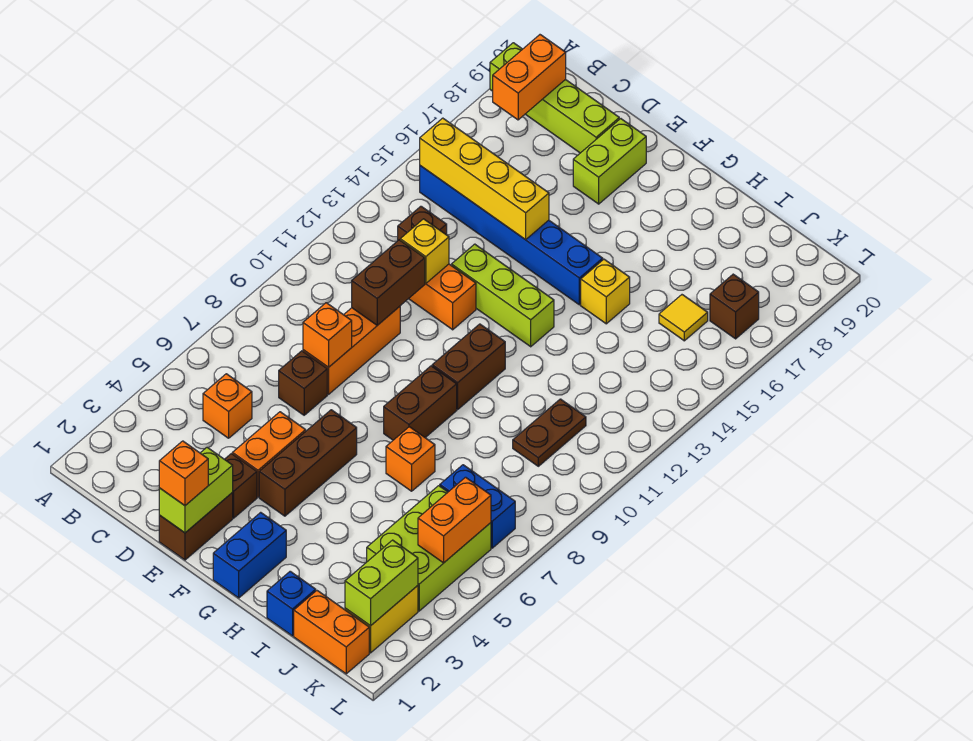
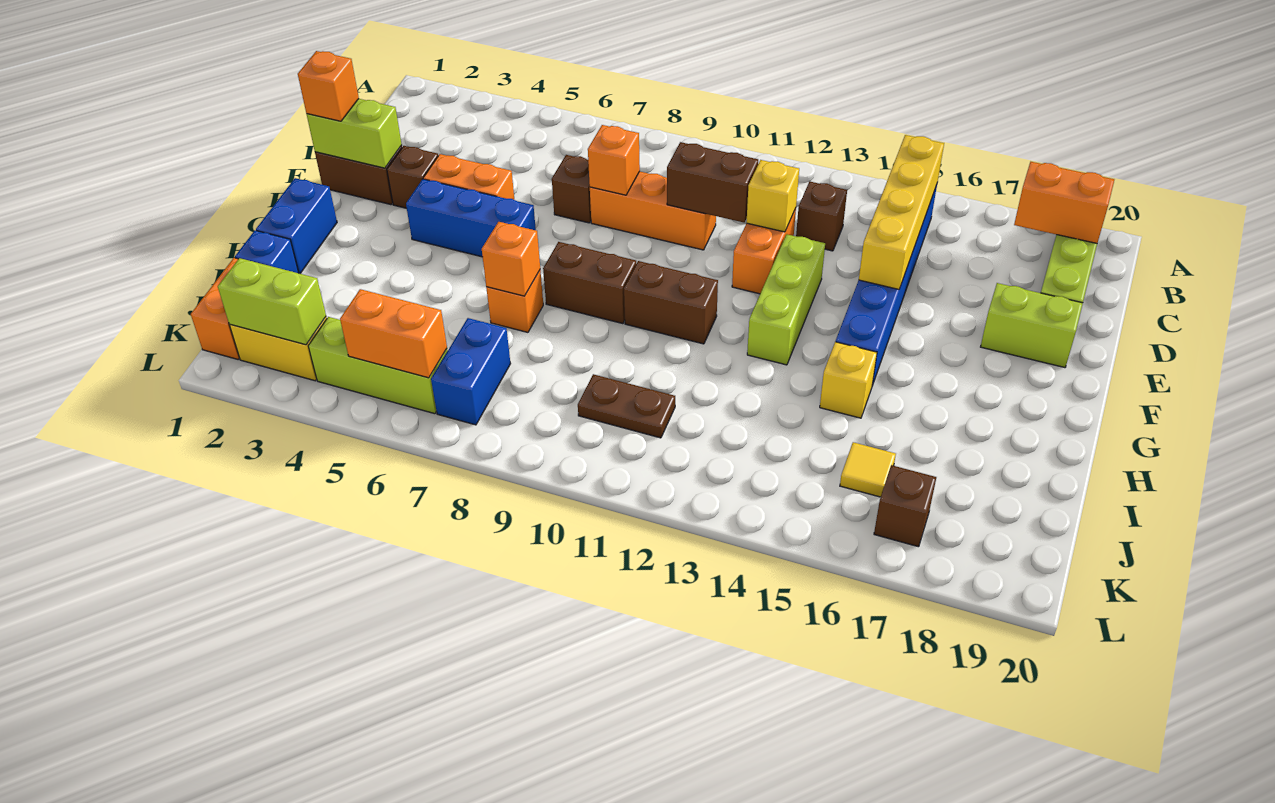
orange 1x1 brick [203,374,252,438] -> orange 1x1 brick moved to [482,222,540,296]
brown 1x3 brick [259,410,357,516] -> blue 1x3 brick [406,179,536,257]
blue 1x2 brick [213,512,286,598] -> blue 1x2 brick turned to [256,178,337,274]
lime 2x3 brick [367,486,491,611] -> lime 1x3 brick [308,317,448,414]

